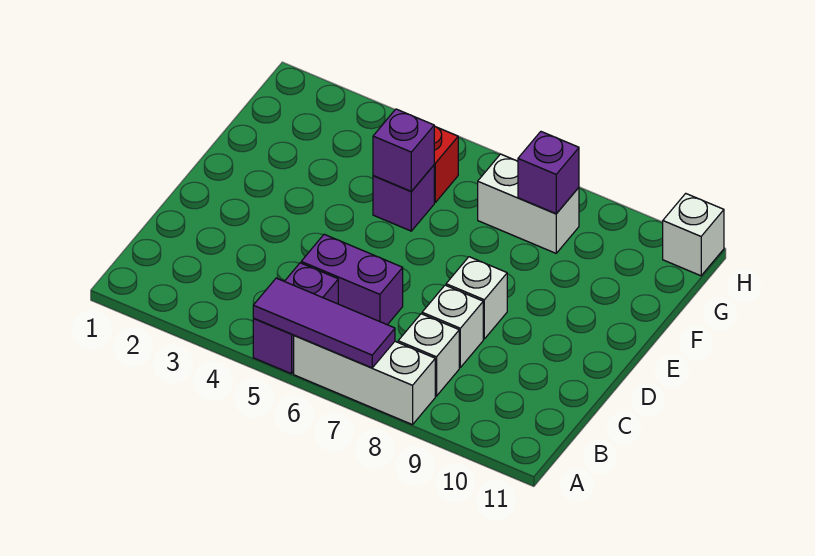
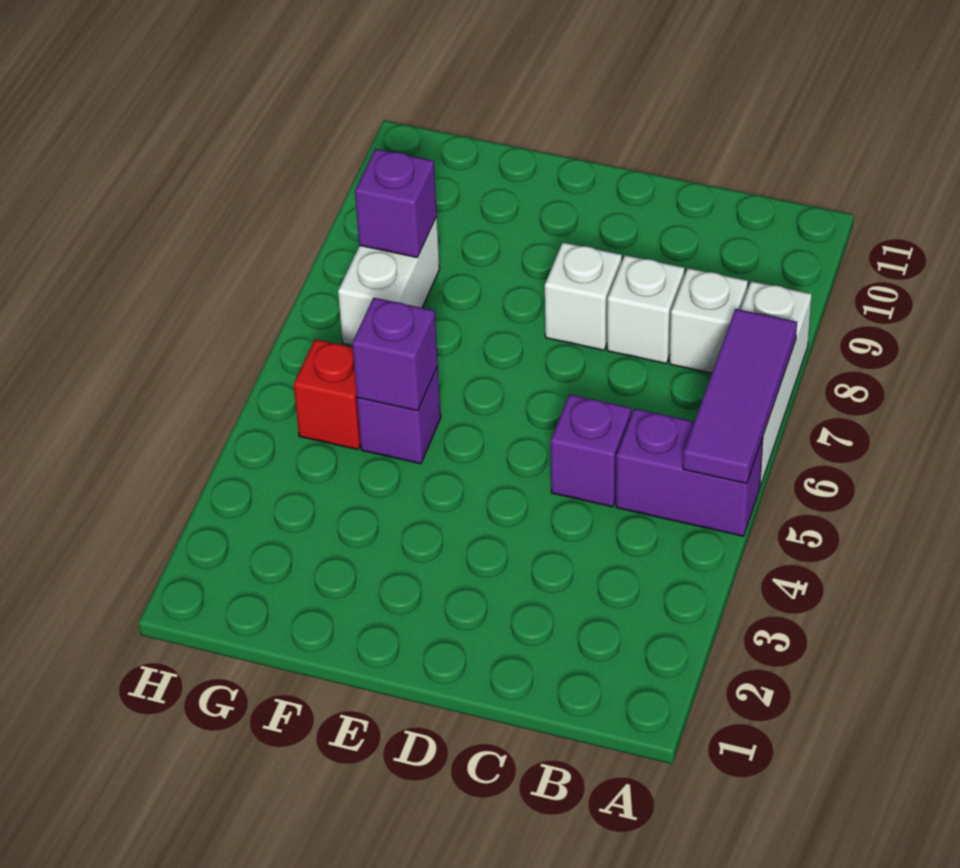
purple 1x2 brick [301,234,403,325] -> purple 1x1 brick [551,394,631,507]
white 1x1 brick [663,194,724,276] -> none

